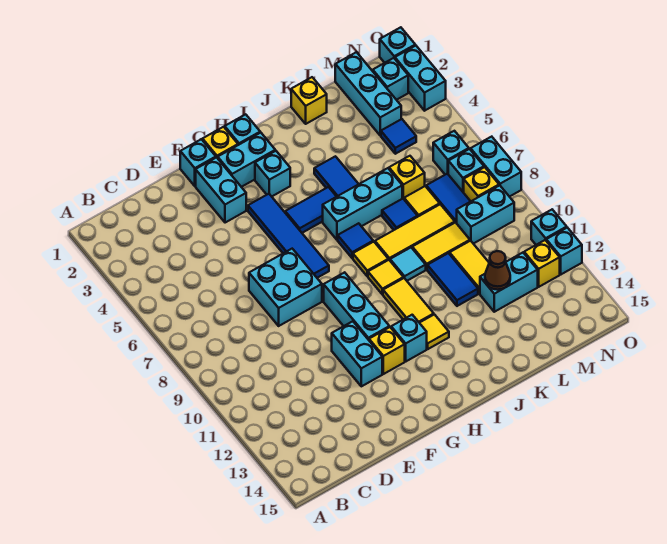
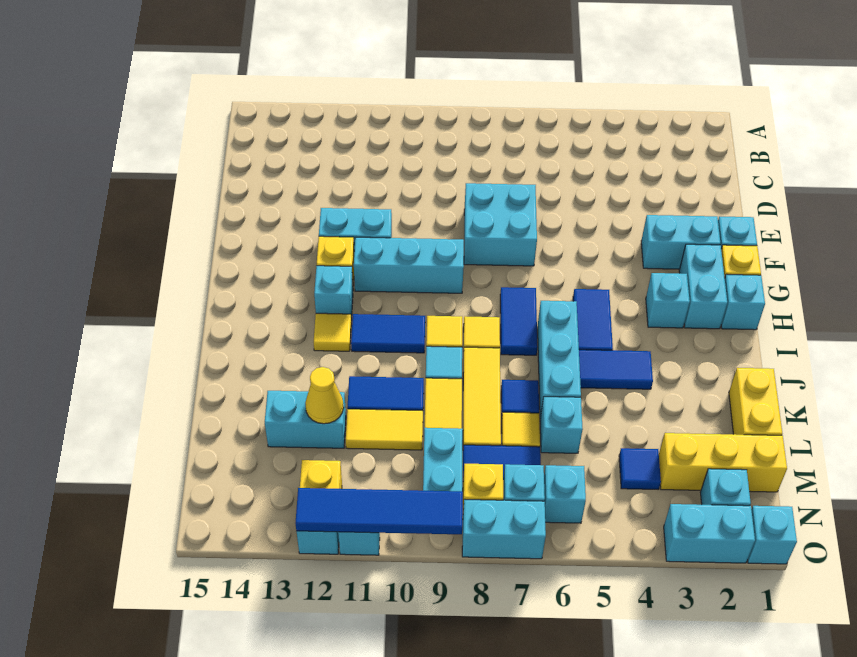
blue 1x4 tile [248,194,329,278] -> blue 1x4 tile moved to [296,488,463,534]
blue 1x1 tile [338,223,373,258] -> blue 1x2 tile [500,287,538,355]
yellow 1x2 tile [383,278,434,323] -> blue 1x2 tile [351,314,425,353]
yellow 1x1 brick [291,77,327,124] -> yellow 1x2 brick [729,368,782,435]
yellow 1x1 brick [389,156,425,199] -> cyan 1x1 brick [540,397,583,453]
cyan 1x2 brick [480,253,538,312] -> cyan 1x2 brick turned to [265,391,346,448]
brown 1x1 cone [485,251,510,290] -> yellow 1x1 cone [305,367,344,424]
cyan 1x3 brick [335,52,401,135] -> yellow 1x3 brick [659,433,787,492]

